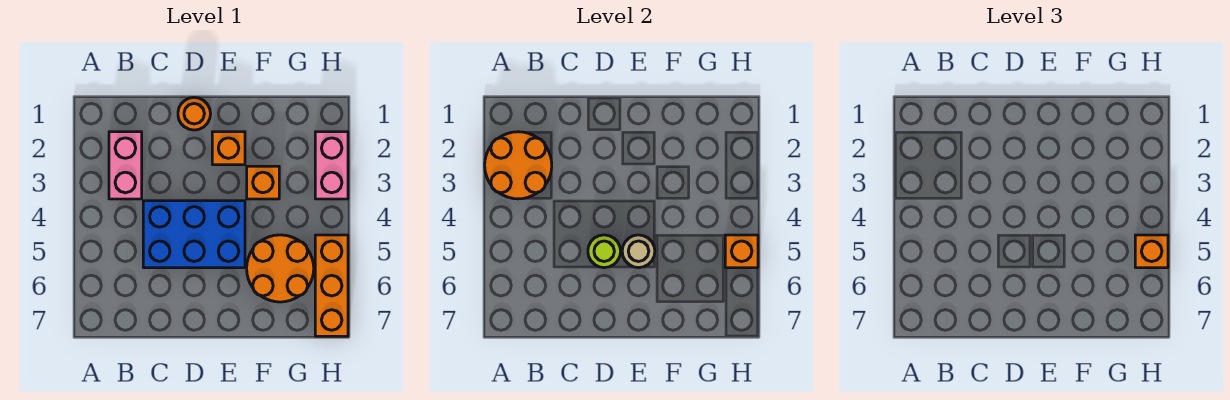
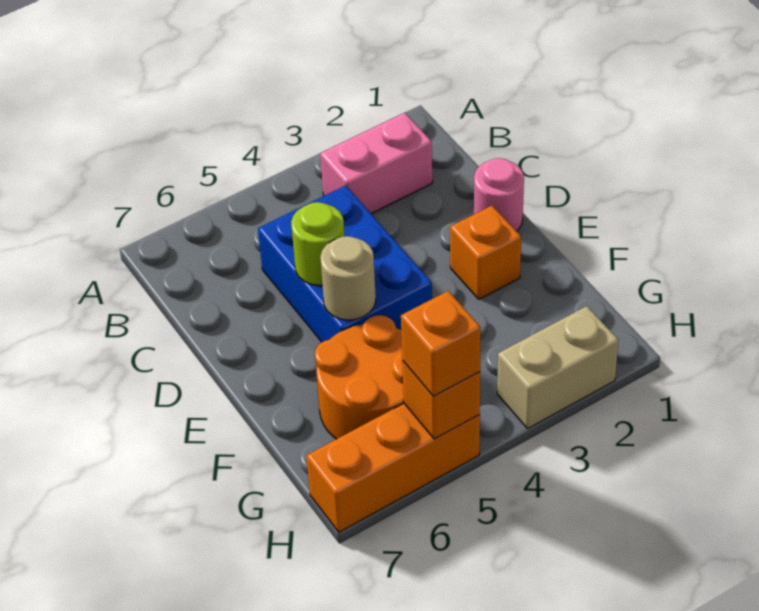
orange 2x2 round brick [485,132,552,199] -> none
orange 1x1 round brick [178,97,211,130] -> pink 1x1 round brick [474,158,524,231]
orange 1x1 brick [247,166,279,199] -> none
pink 1x2 brick [315,132,348,199] -> tan 1x2 brick [497,306,618,429]

